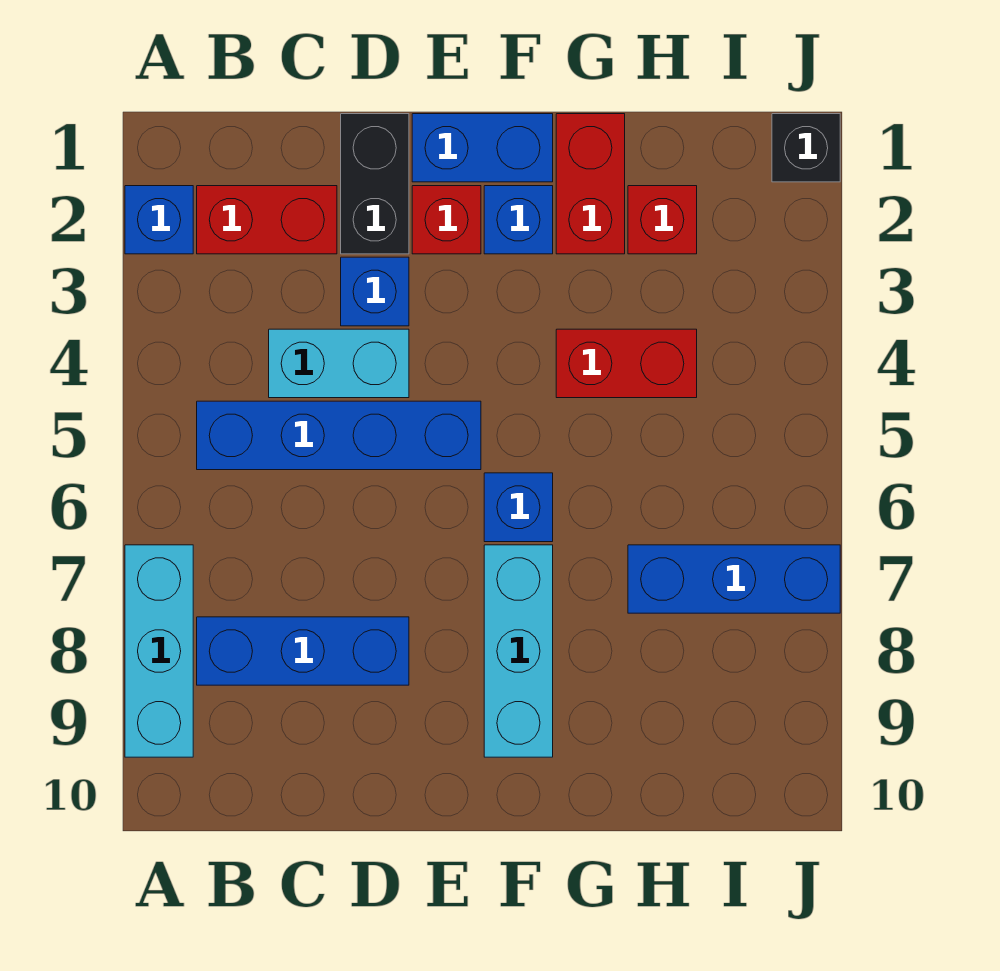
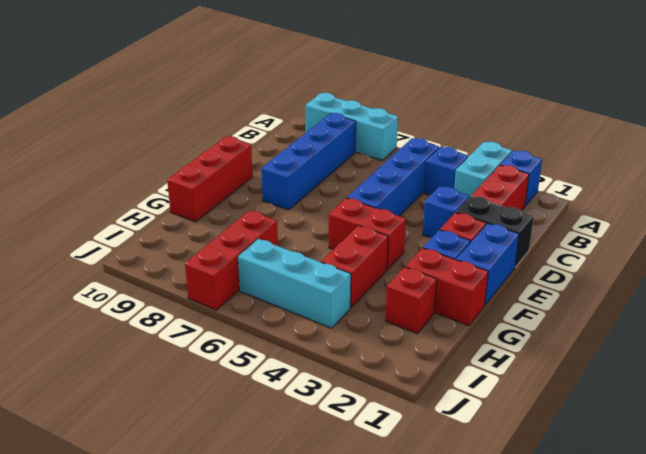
blue 1x3 brick [197,617,409,685] -> blue 1x4 brick [261,113,356,210]
cyan 1x2 brick [269,329,409,398] -> cyan 1x2 brick moved to [454,142,512,197]
none -> red 1x3 brick [167,136,252,222]
none -> red 1x2 brick [329,198,406,269]
blue 1x1 brick [484,473,553,542] -> blue 1x1 brick moved to [424,147,468,195]
cyan 1x3 brick [484,545,553,757] -> cyan 1x3 brick moved to [238,239,351,328]
blue 1x3 brick [628,545,840,613] -> red 1x3 brick [185,210,278,310]
black 1x1 brick [772,114,840,182] -> none

